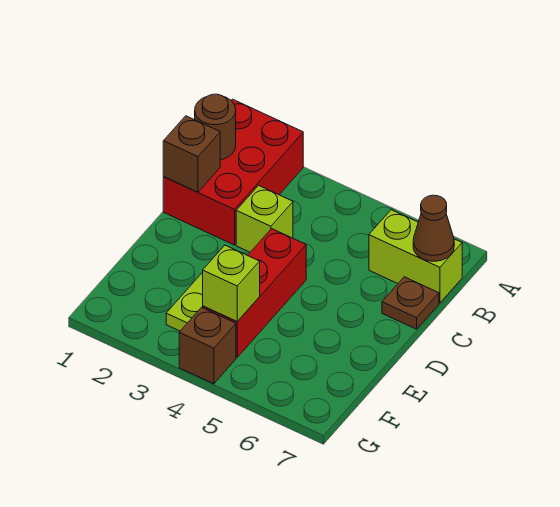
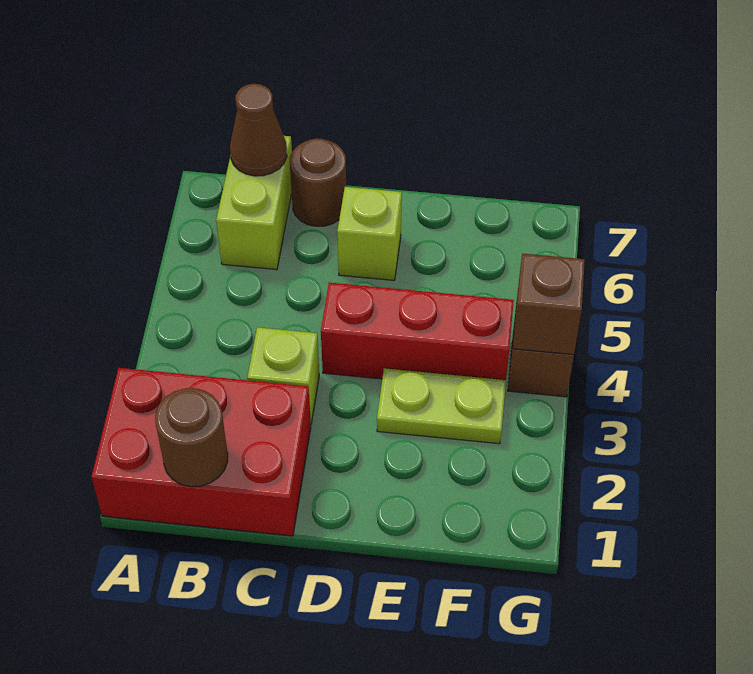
brown 1x1 brick [163,116,220,192] -> brown 1x1 brick moved to [513,253,585,355]
brown 1x1 plate [382,277,439,329] -> brown 1x1 round brick [290,138,346,226]
lime 1x1 brick [203,245,260,322] -> lime 1x1 brick moved to [337,187,402,280]

